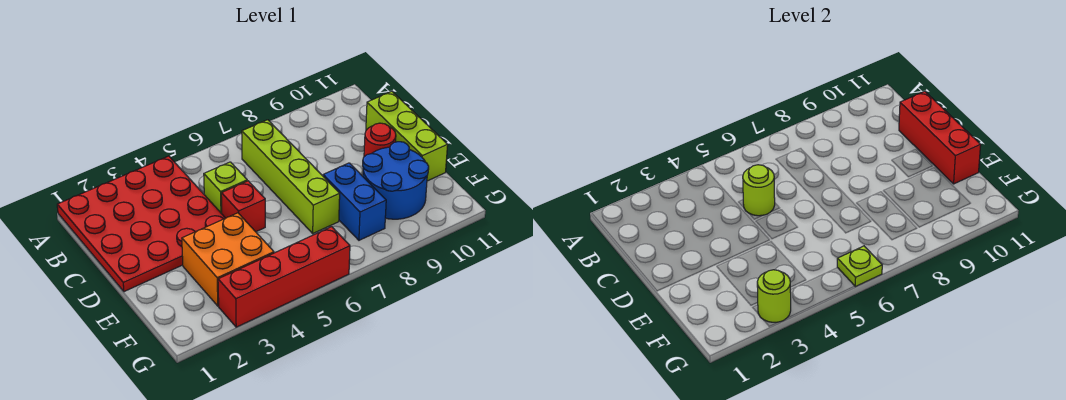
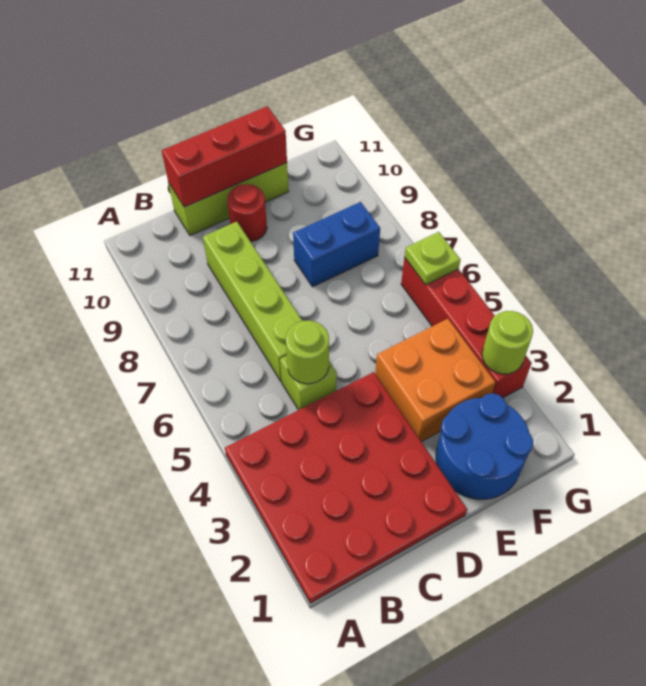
lime 1x4 brick [242,120,340,233] -> lime 1x4 brick turned to [203,222,302,381]
red 1x1 brick [221,181,265,232] -> none
blue 2x2 round brick [363,142,429,219] -> blue 2x2 round brick moved to [436,393,533,499]

